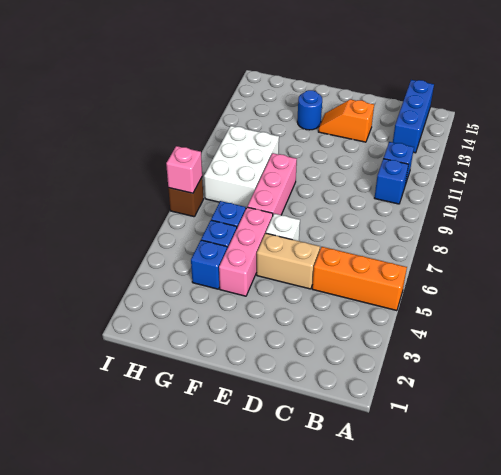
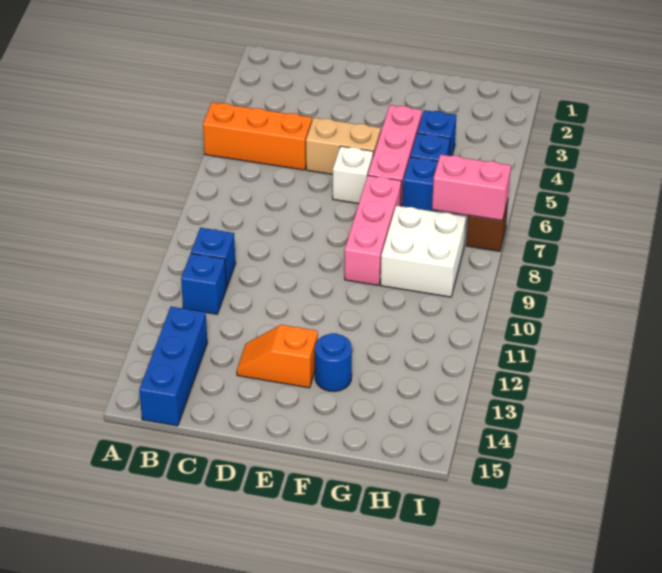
orange 1x2 slope [318,99,374,142] -> orange 1x2 slope turned to [237,325,318,388]
white 2x3 brick [204,126,279,208] -> white 2x2 brick [381,206,466,297]
pink 1x1 brick [166,146,202,193] -> pink 1x2 brick [432,154,511,221]

